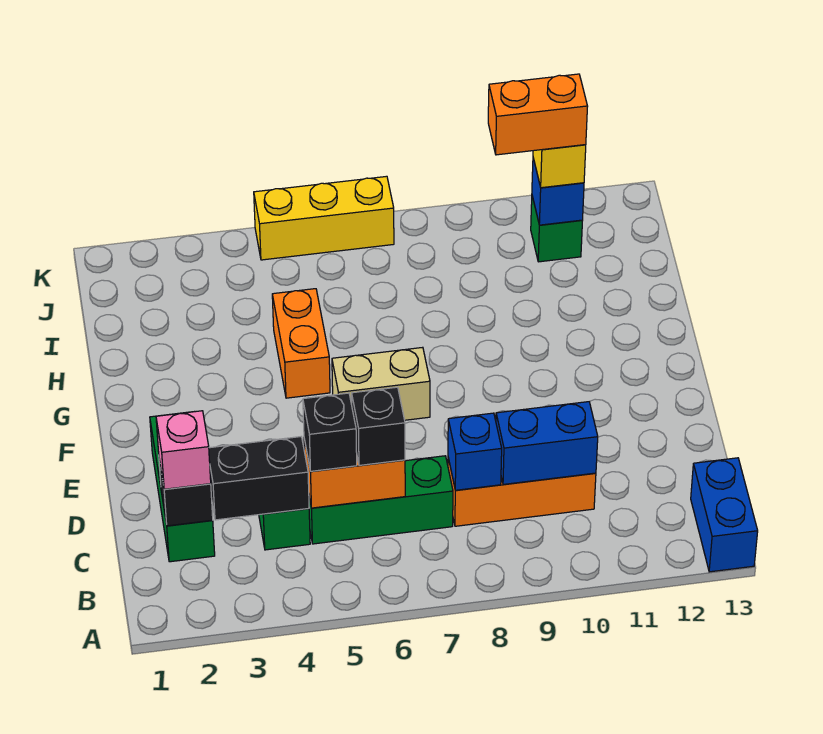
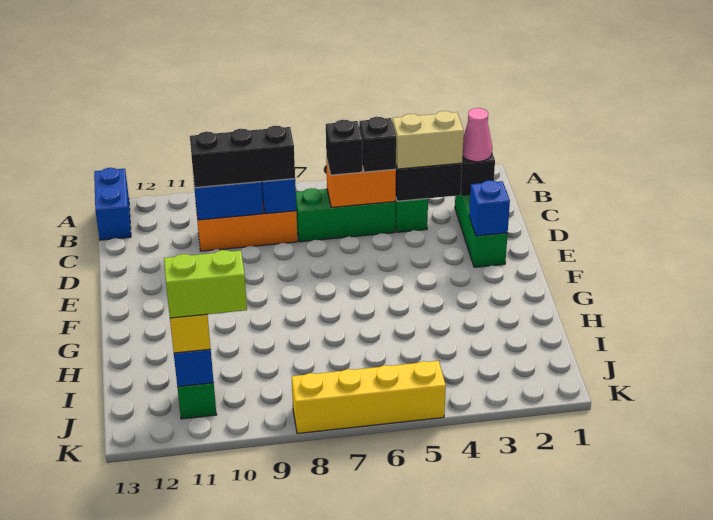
pink 1x1 brick [156,411,211,489] -> pink 1x1 cone [463,108,492,162]
none -> black 1x3 brick [190,126,295,188]
none -> blue 1x1 brick [469,180,510,236]
tan 1x2 brick [332,347,430,420] -> tan 1x2 brick moved to [393,111,464,169]
orange 1x2 brick [272,289,330,398] -> none
orange 1x2 brick [488,74,588,155] -> lime 1x2 brick [164,250,247,318]
yellow 1x3 brick [254,176,394,260] -> yellow 1x4 brick [292,361,446,434]

